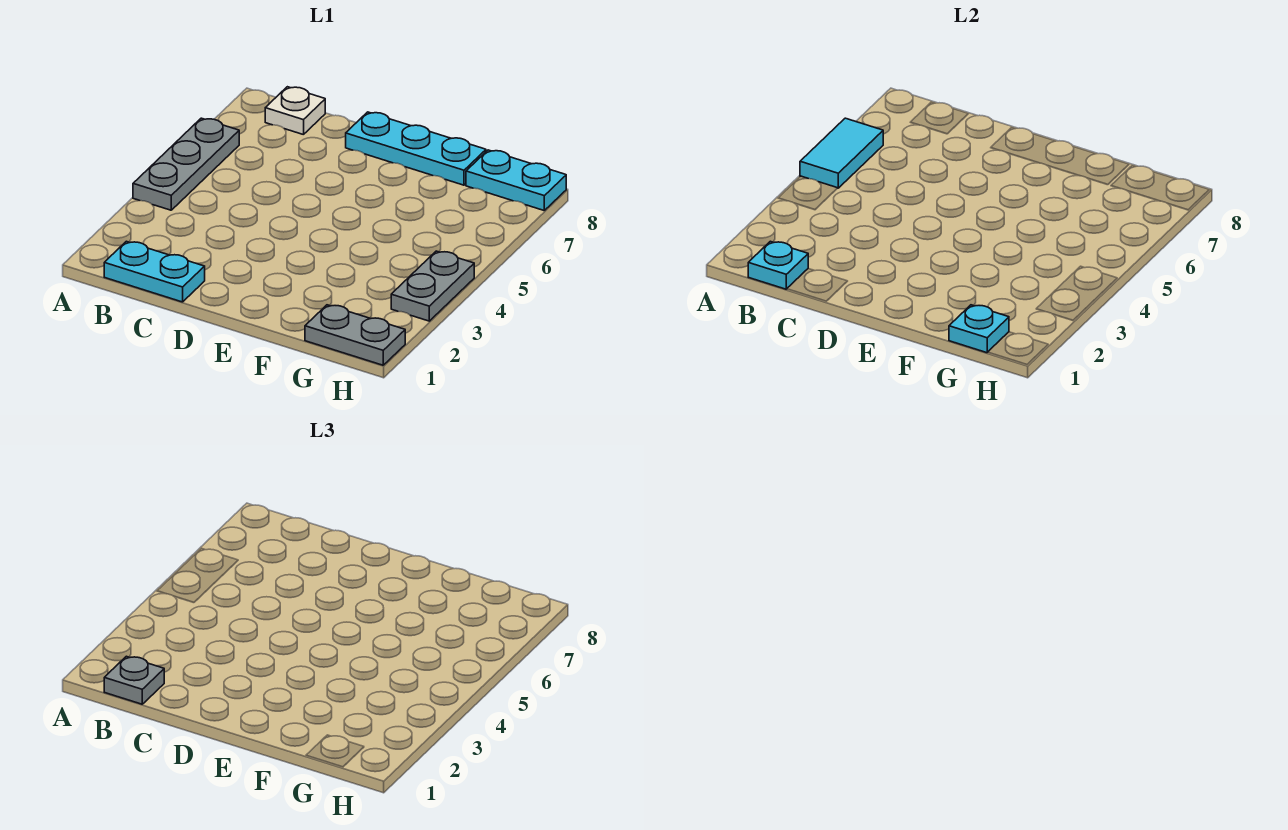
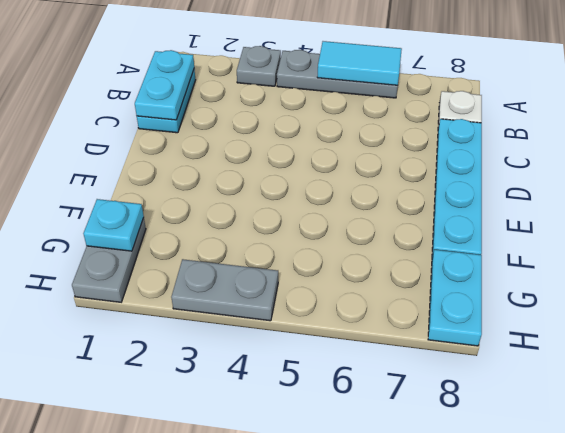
cyan 1x1 plate [748,241,808,289] -> cyan 1x2 plate [135,50,194,120]
grey 1x1 plate [104,656,164,704] -> grey 1x1 plate moved to [237,46,281,86]
cyan 1x3 plate [346,112,486,185] -> cyan 1x4 plate [432,119,482,258]

